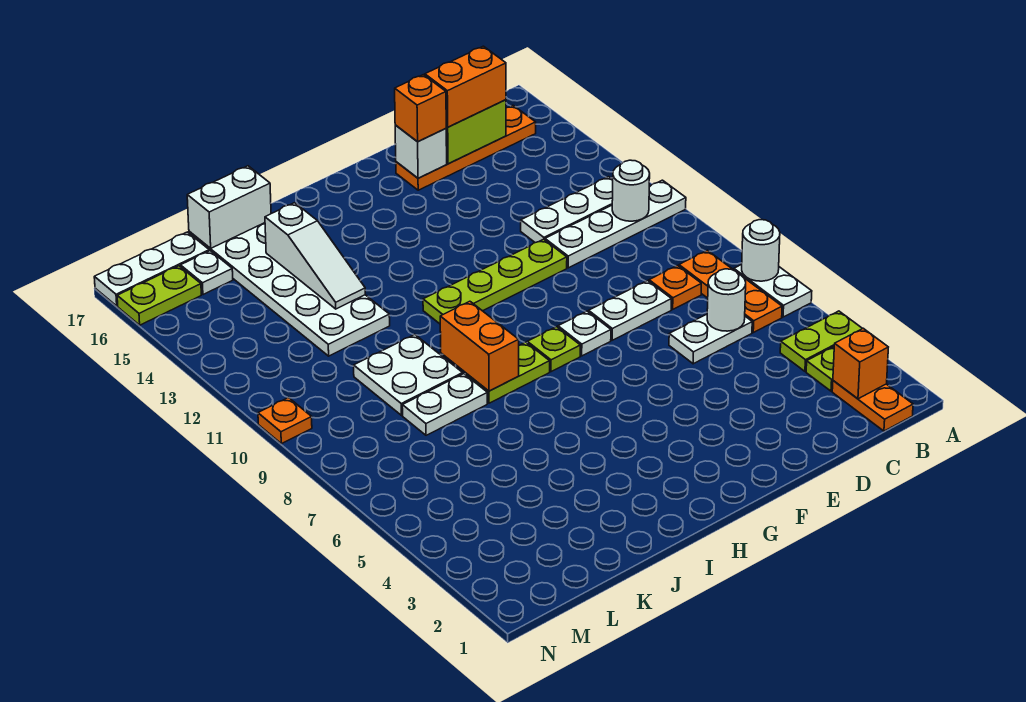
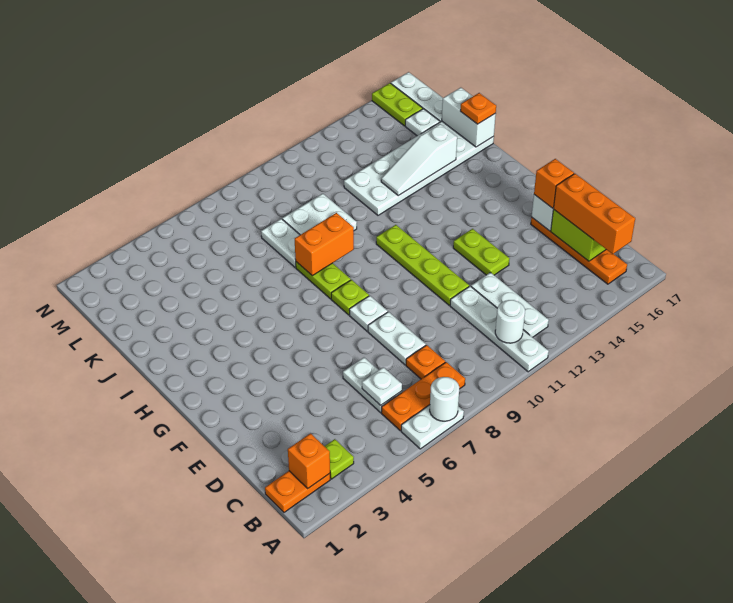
lime 1x2 plate [780,311,862,371] -> lime 1x2 plate moved to [453,229,510,275]
white 1x1 round brick [707,269,746,331] -> white 1x1 plate [362,367,402,405]
orange 1x2 brick [425,46,506,127] -> orange 1x3 brick [553,174,635,254]
orange 1x1 plate [258,398,312,444] -> orange 1x1 plate moved to [460,93,496,124]

